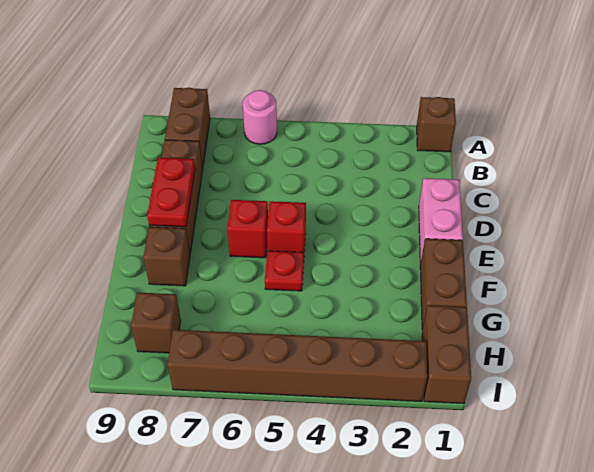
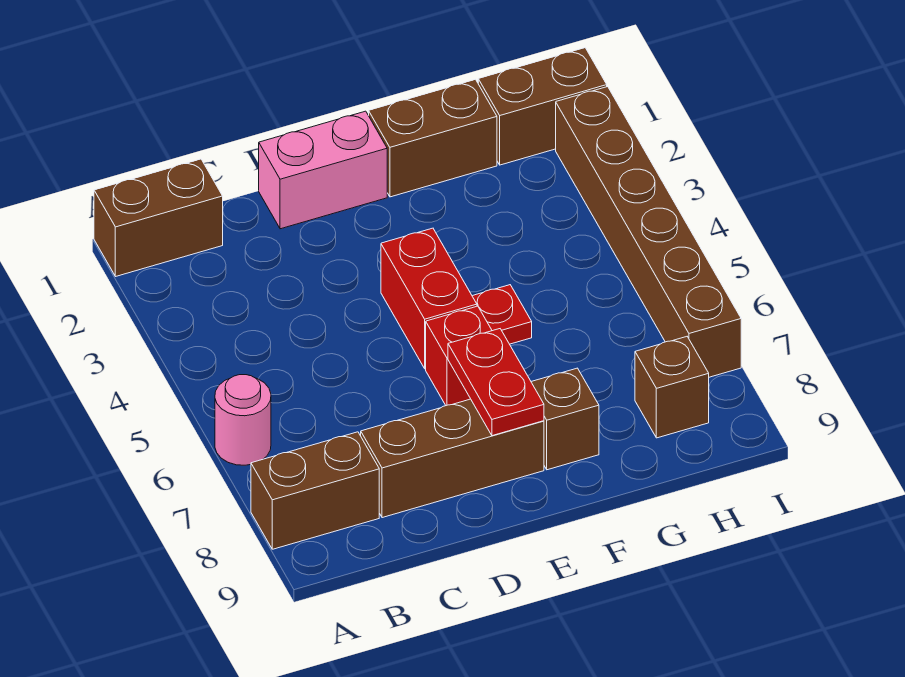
brown 1x1 brick [417,97,456,152] -> brown 1x2 brick [94,159,223,276]
red 1x2 plate [147,158,195,227] -> red 1x2 plate turned to [448,329,544,436]
red 1x1 brick [267,201,306,252] -> red 1x2 brick [381,228,477,369]

